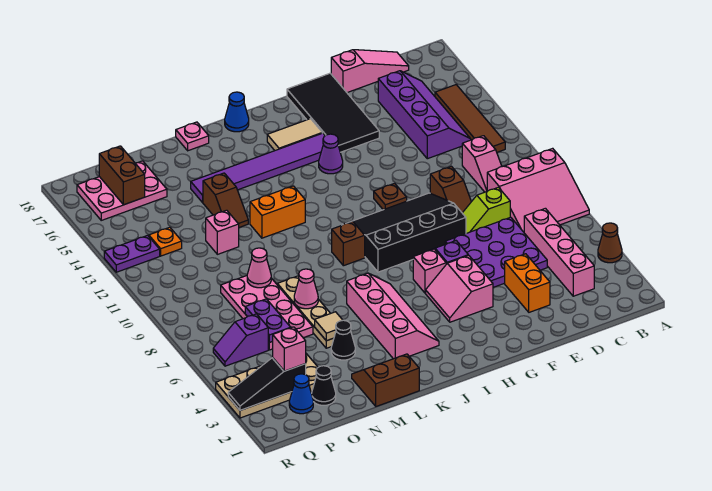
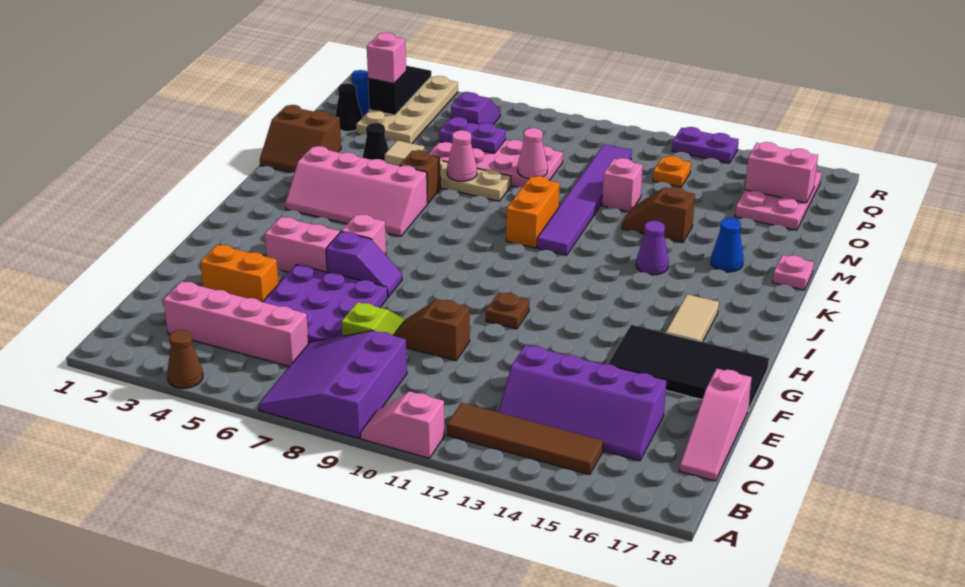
pink 3x3 slope [487,148,589,232] -> purple 3x3 slope [258,331,407,439]
pink 1x2 slope [462,136,502,192] -> pink 1x2 slope moved to [361,392,445,458]
black 3x4 slope [348,193,466,272] -> none
purple 1x1 cone [319,134,343,174] -> purple 1x1 cone moved to [636,221,669,275]
purple 1x6 tile [191,133,325,202] -> purple 1x6 tile moved to [537,144,632,255]
brown 1x1 brick [332,222,365,266] -> brown 1x1 brick moved to [399,150,440,204]
blue 1x1 cone [225,92,249,132] -> blue 1x1 cone moved to [711,218,743,272]
orange 1x2 brick [250,186,305,238] -> orange 1x2 brick moved to [506,176,560,248]
brown 2x2 slope [352,354,419,406] -> brown 2x2 slope turned to [260,105,341,173]
brown 1x2 brick [99,146,145,205] -> pink 1x2 brick [745,142,818,203]
purple 1x2 plate [104,235,160,272] -> purple 1x2 plate turned to [672,127,739,163]

